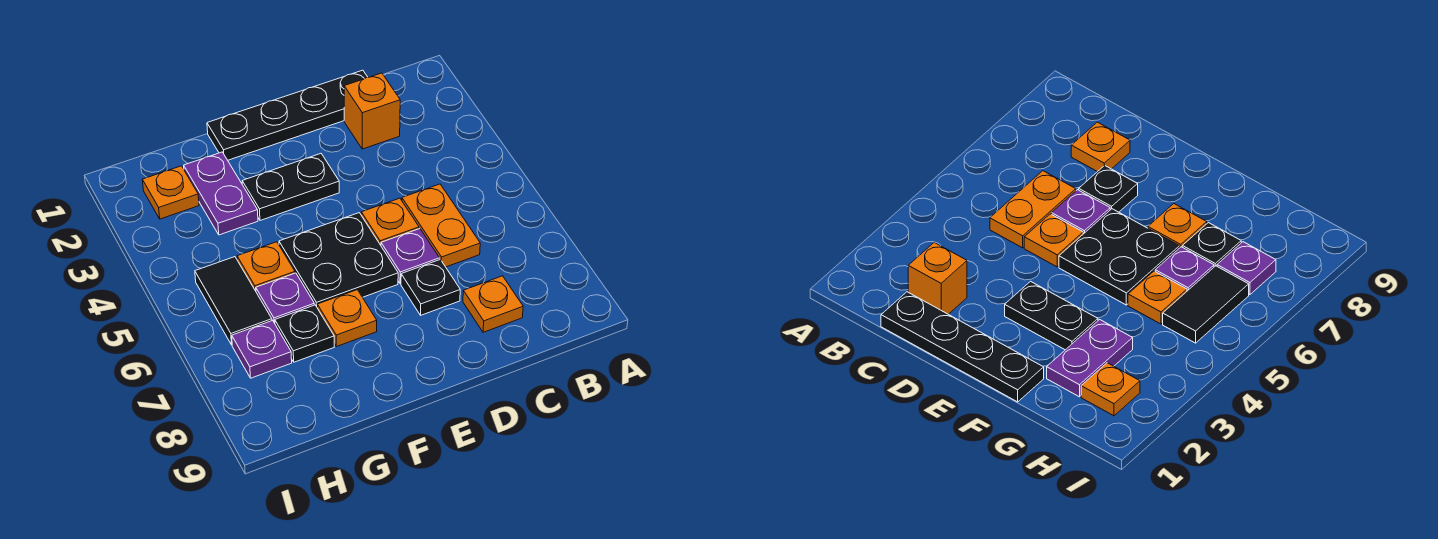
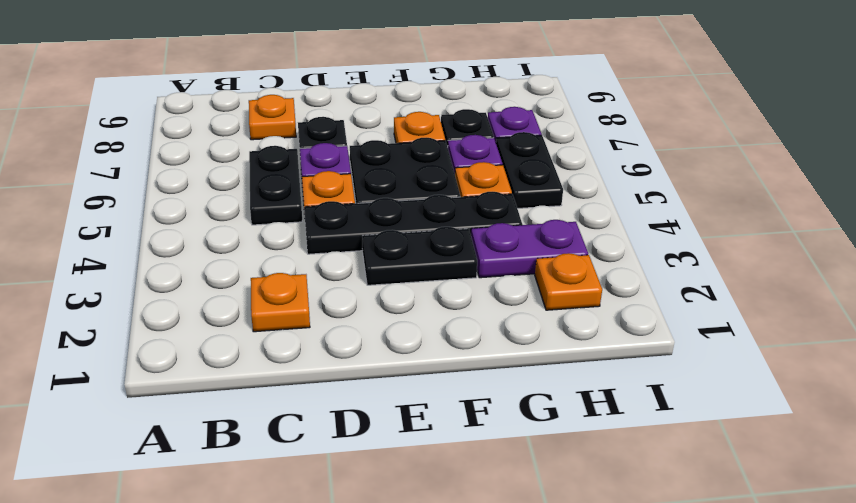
black 1x4 plate [207,70,367,160] -> black 1x4 plate moved to [304,192,522,254]
orange 1x1 brick [344,73,400,149] -> orange 1x1 plate [251,273,310,332]
orange 1x2 plate [402,184,480,267] -> black 1x2 plate [249,146,302,225]
purple 1x2 plate [184,152,258,235] -> purple 1x2 plate turned to [471,220,588,278]
black 1x2 tile [195,257,272,345] -> black 1x2 plate [496,132,563,209]

